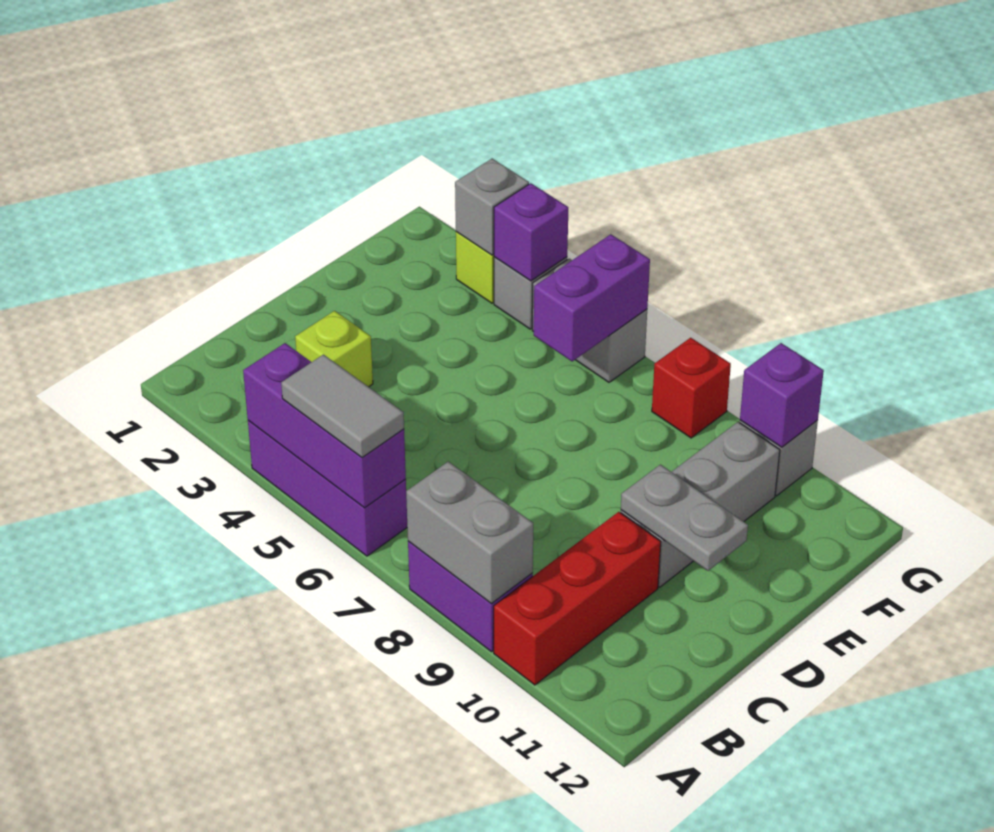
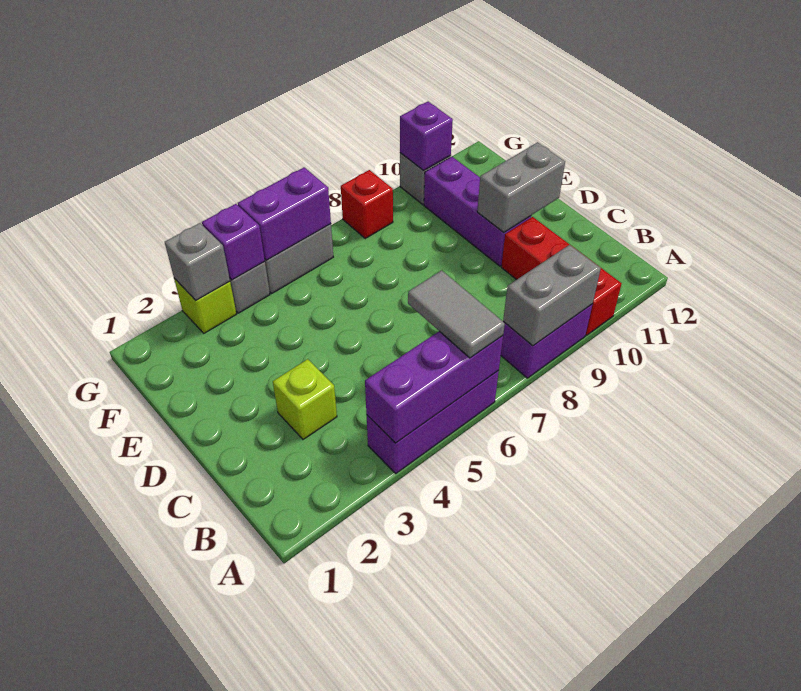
grey 1x2 tile [281,355,404,458] -> grey 1x2 tile turned to [408,270,505,358]
grey 1x3 brick [621,422,780,587] -> purple 1x3 brick [424,157,531,266]
grey 1x2 plate [621,465,748,571] -> grey 1x2 brick [477,142,565,232]
purple 1x2 brick [534,234,650,362] -> purple 1x2 brick turned to [238,167,331,260]

